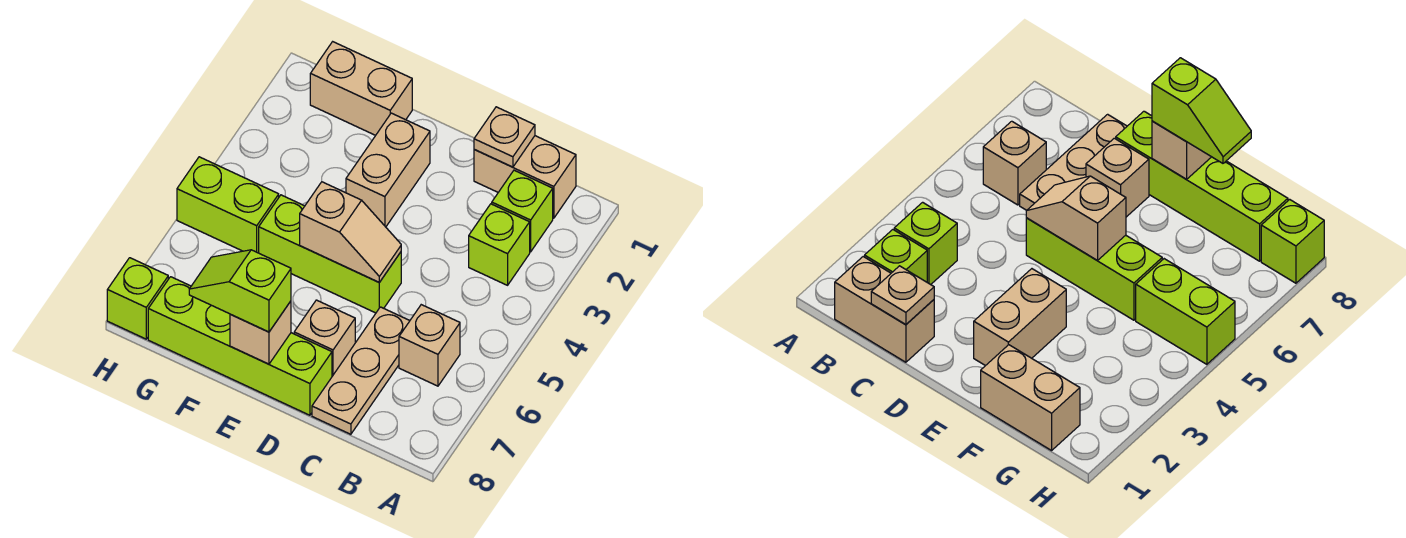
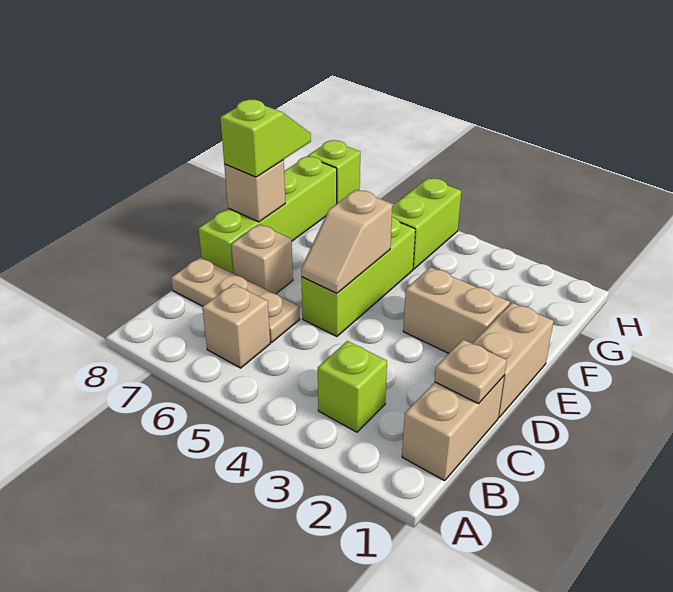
lime 1x1 brick [492,170,553,252] -> none
tan 1x2 brick [310,42,412,135] -> tan 1x2 brick moved to [472,303,554,418]

